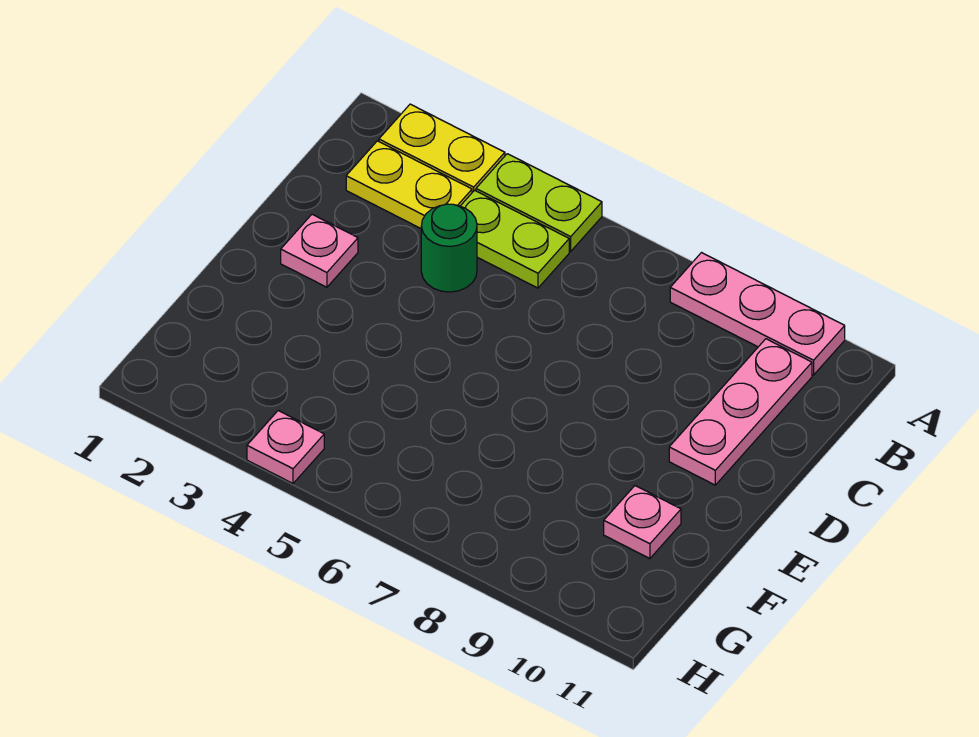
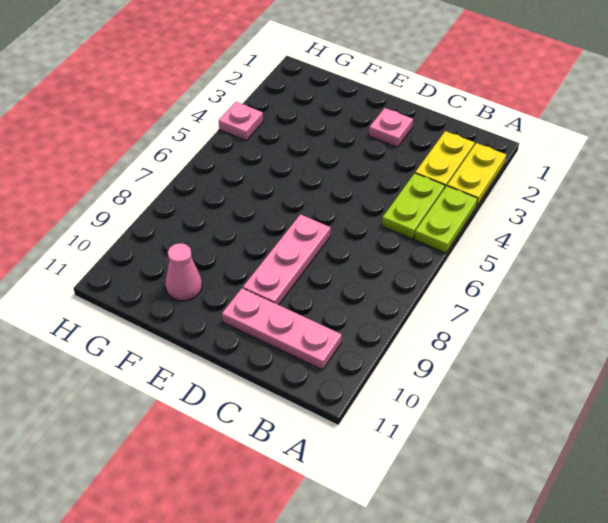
pink 1x3 plate [670,253,845,375] -> pink 1x3 plate moved to [243,214,331,305]
green 1x1 round brick [421,204,477,292] -> none
pink 1x1 plate [604,486,681,559] -> pink 1x1 cone [165,243,202,301]

